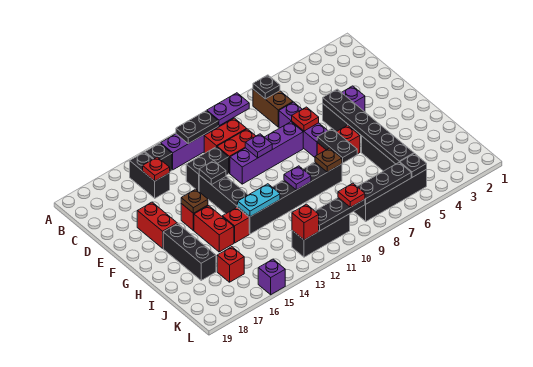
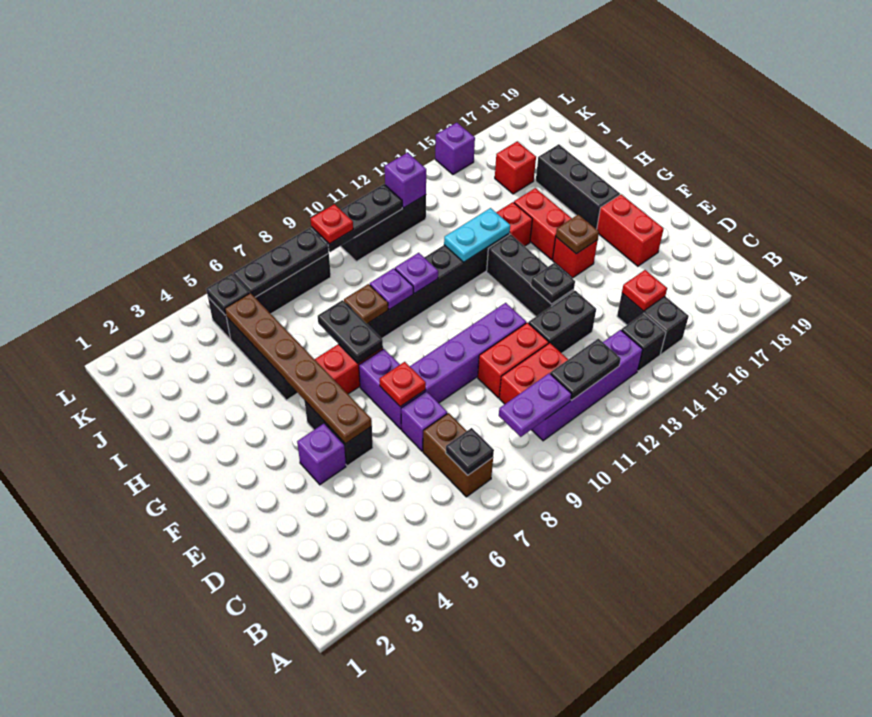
black 1x6 plate [323,89,414,164] -> brown 1x6 plate [225,293,372,444]
purple 1x1 plate [245,134,272,158] -> purple 1x1 plate moved to [370,268,413,310]
red 1x1 brick [292,204,319,240] -> purple 1x1 brick [385,153,426,208]

